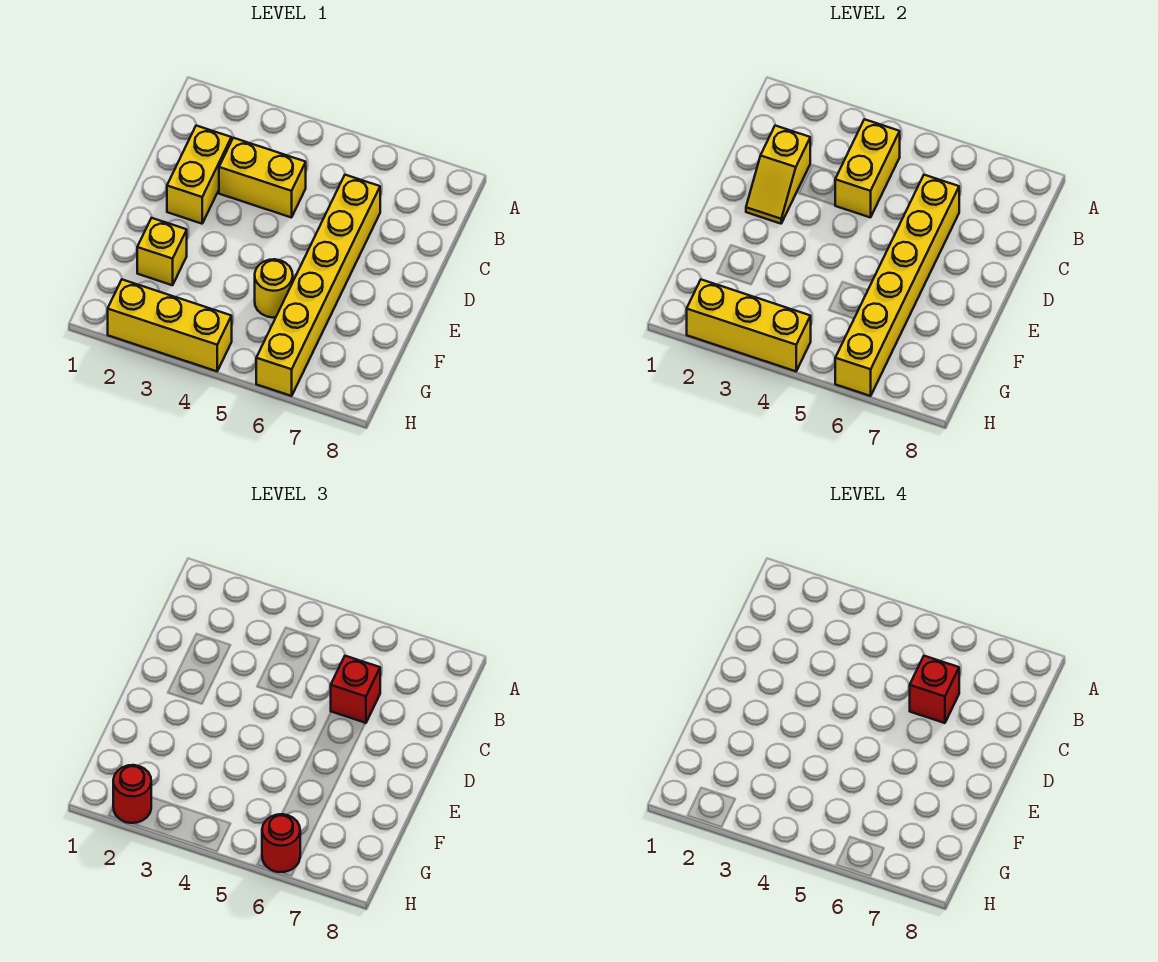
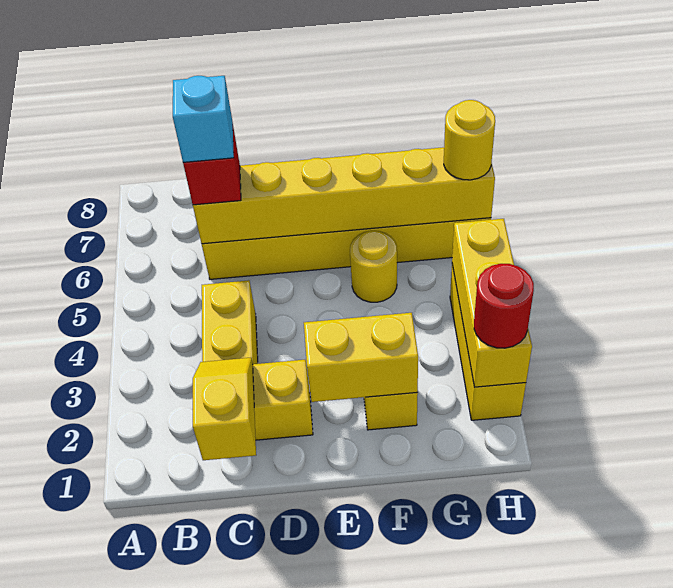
yellow 1x2 brick [835,119,900,218] -> yellow 1x2 brick moved to [304,313,418,402]
yellow 1x2 slope [746,126,810,224] -> yellow 1x2 slope turned to [193,358,256,460]
red 1x1 brick [910,656,959,723] -> cyan 1x1 brick [173,76,234,162]
red 1x1 round brick [262,814,300,872] -> yellow 1x1 round brick [444,100,495,180]

